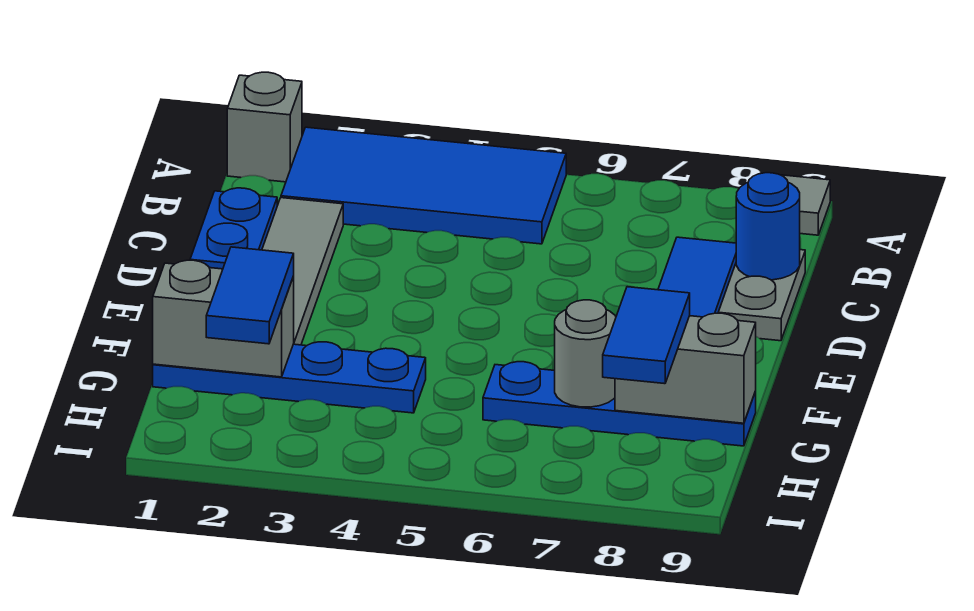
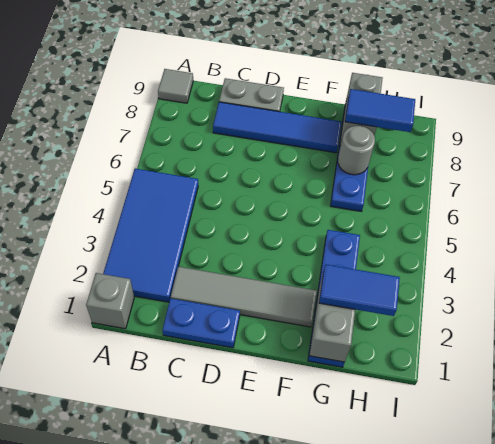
blue 1x1 round brick [736,173,800,280] -> none

